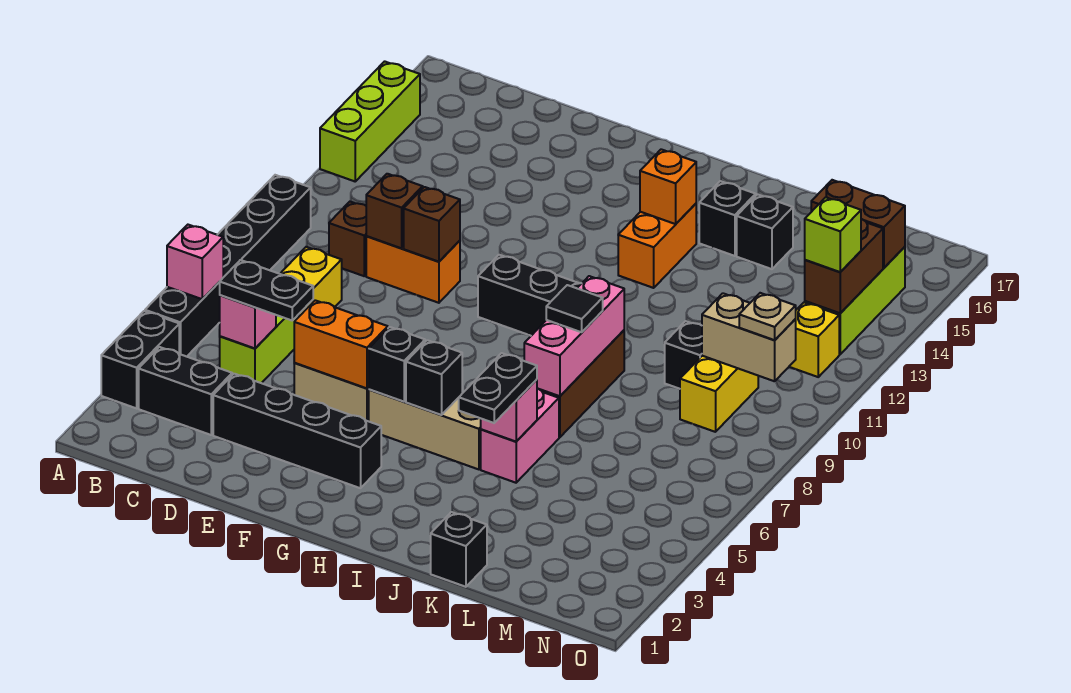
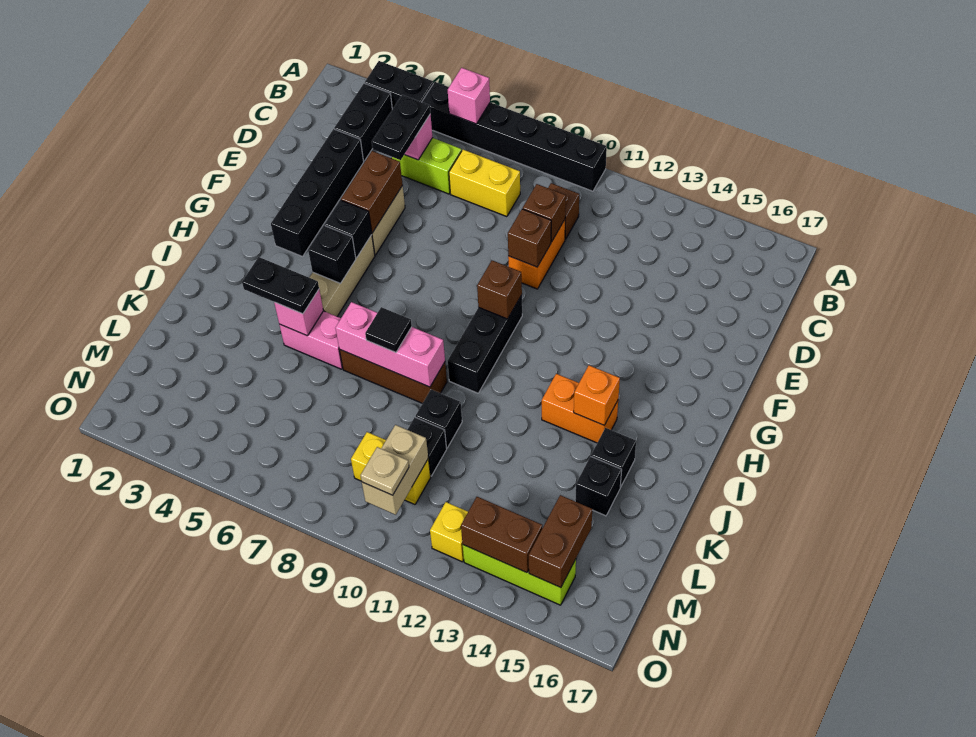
lime 1x3 brick [320,61,420,181] -> none
orange 1x2 brick [294,300,388,388] -> brown 1x2 brick [341,151,403,233]
none -> brown 1x1 brick [477,260,522,319]
black 1x1 brick [431,512,487,587] -> black 1x1 brick moved to [416,390,462,448]
lime 1x1 brick [805,197,861,272] -> none

